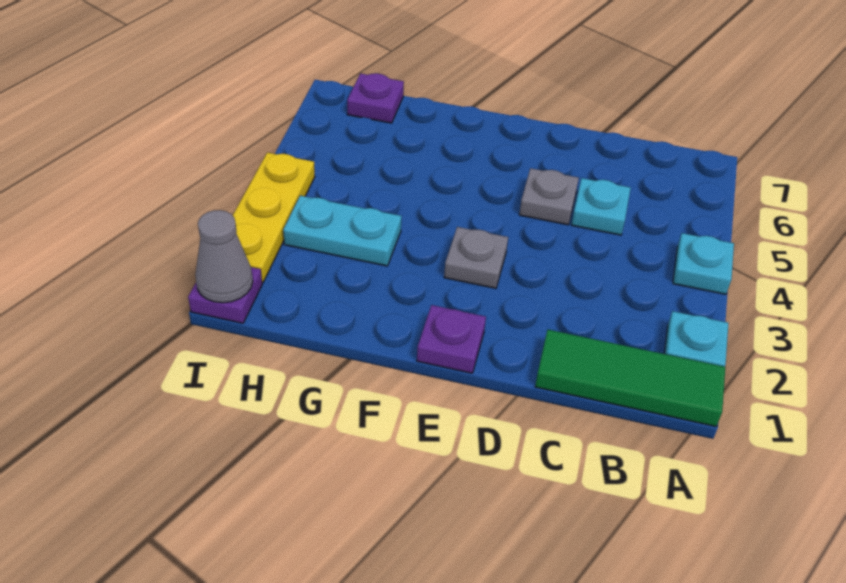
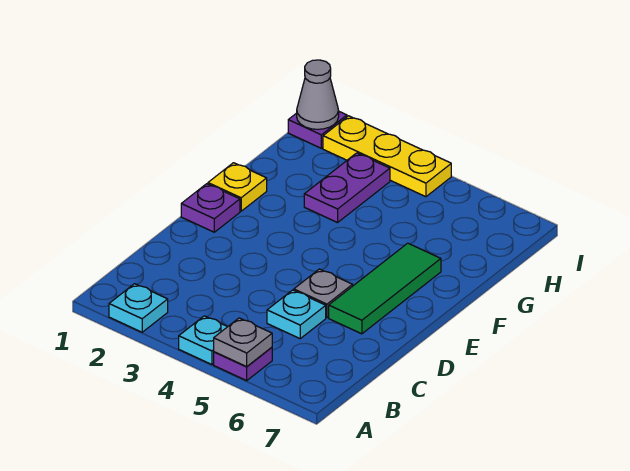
green 1x3 tile [535,330,725,426] -> green 1x3 tile moved to [329,243,441,334]
grey 1x1 plate [444,227,508,288] -> grey 1x1 plate moved to [214,318,272,367]
none -> yellow 1x1 plate [208,163,267,211]
cyan 1x2 plate [283,196,401,266] -> purple 1x2 plate [304,153,390,223]
purple 1x1 plate [347,73,404,123] -> purple 1x1 plate moved to [214,347,272,381]

